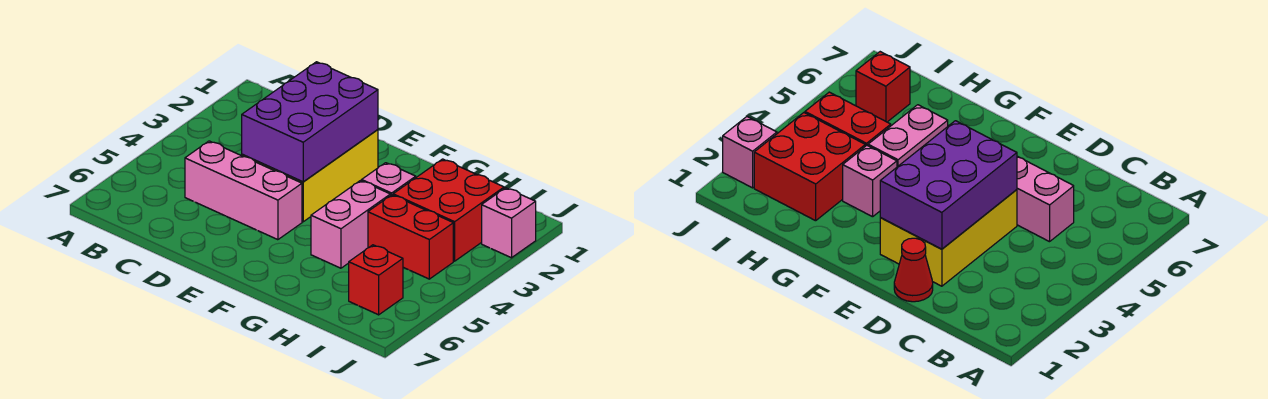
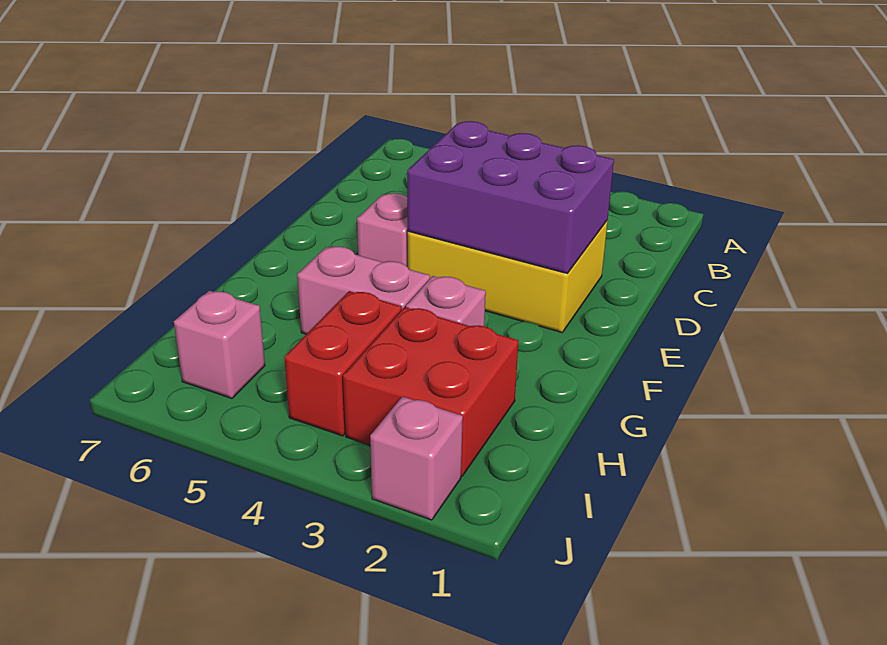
pink 1x3 brick [185,141,302,240] -> pink 1x1 brick [357,193,408,267]
red 1x1 cone [894,238,933,302] -> none
red 1x1 brick [349,245,403,315] -> pink 1x1 brick [174,291,265,398]

